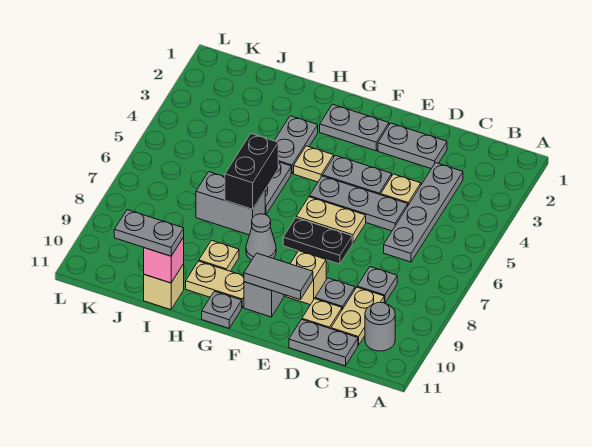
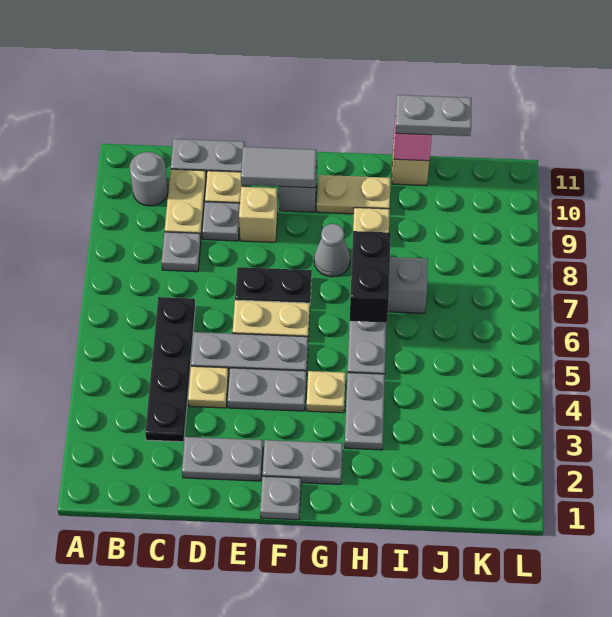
grey 1x4 plate [384,163,463,262] -> black 1x4 plate [145,297,195,442]
grey 1x1 plate [202,291,242,328] -> grey 1x1 plate moved to [260,476,301,520]

